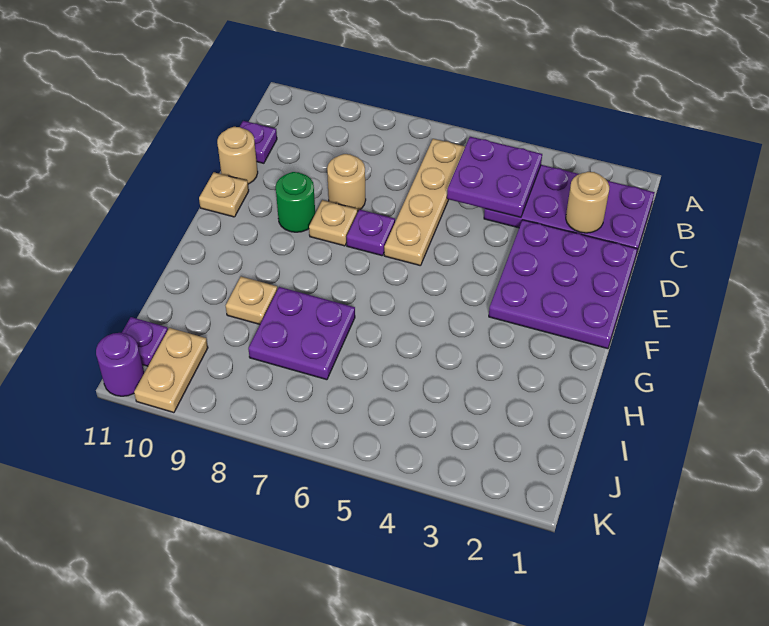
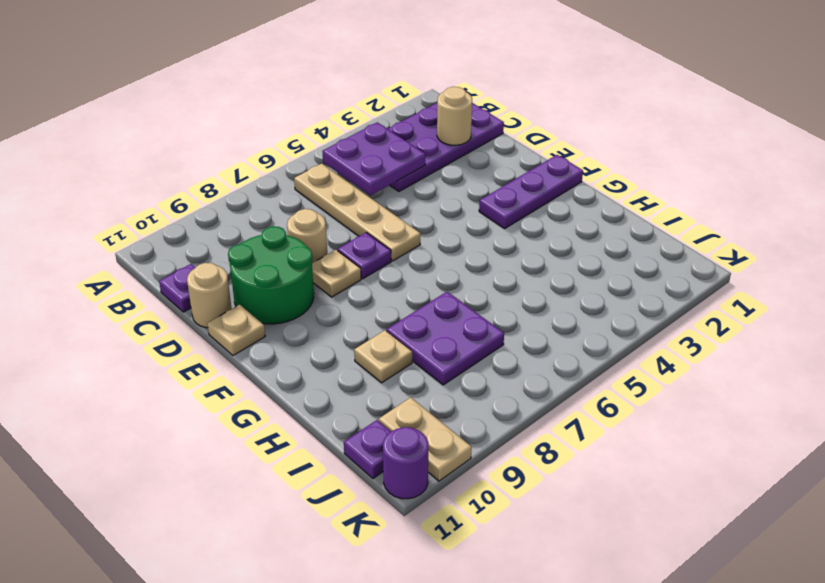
purple 3x3 plate [489,220,637,349] -> purple 1x3 plate [479,155,583,229]
green 1x1 round brick [276,172,315,232] -> green 2x2 round brick [228,226,314,324]

